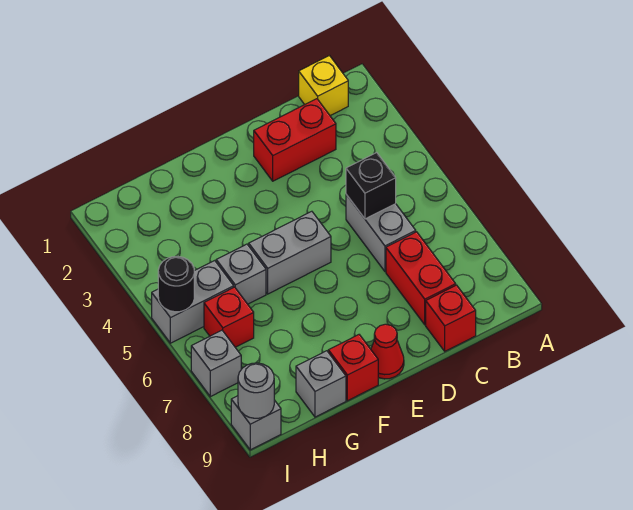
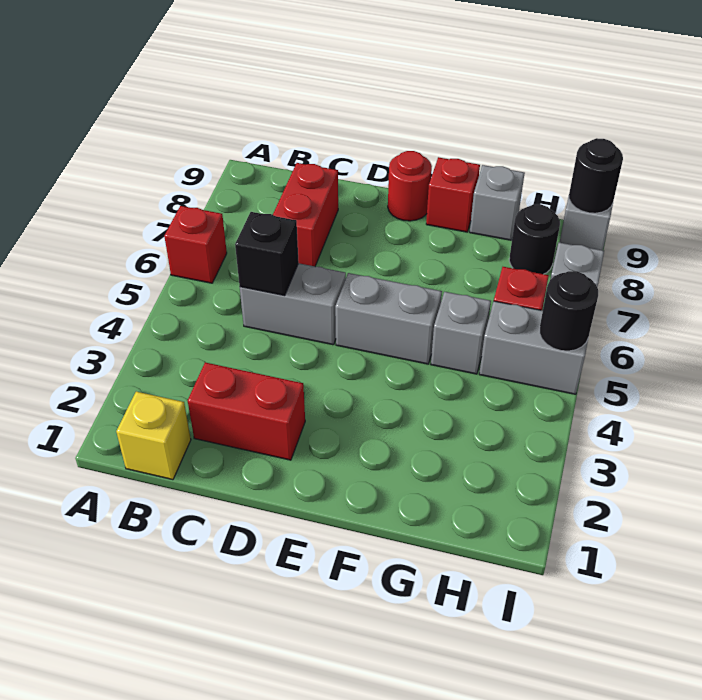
grey 1x2 brick [346,195,416,271] -> grey 1x2 brick turned to [240,263,346,345]
red 1x1 brick [426,285,476,351] -> red 1x1 brick moved to [164,206,227,283]
red 1x1 cone [371,324,404,379] -> red 1x1 round brick [388,151,432,221]
none -> black 1x1 round brick [509,204,560,274]
grey 1x1 round brick [238,363,274,418] -> black 1x1 round brick [569,138,623,213]

